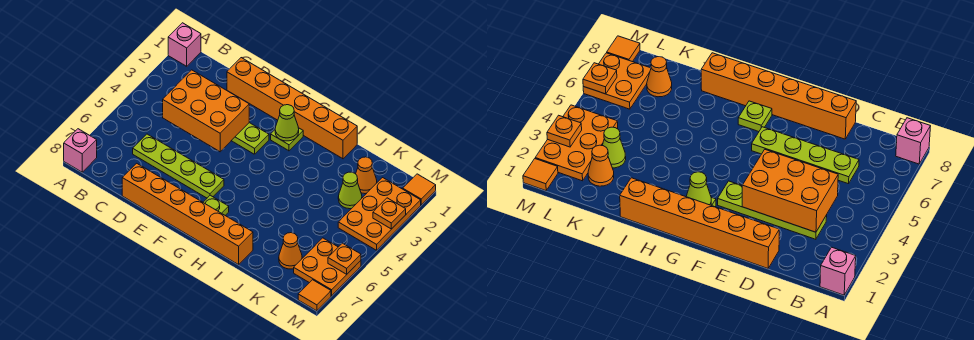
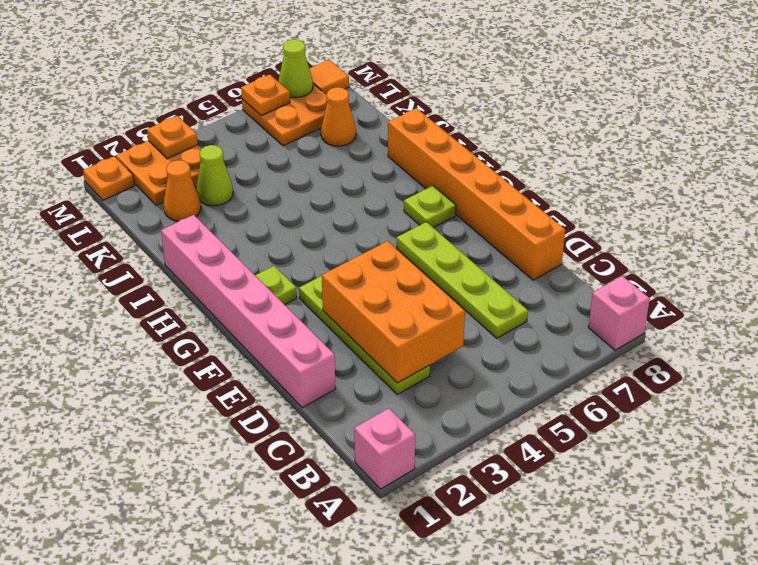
orange 1x6 brick [227,58,357,159] -> pink 1x6 brick [161,215,336,408]
lime 1x1 cone [275,105,299,141] -> lime 1x1 cone moved to [278,39,313,98]
orange 2x3 plate [338,178,421,250] -> orange 2x2 plate [116,141,201,205]
orange 1x1 tile [403,174,436,205] -> orange 1x1 plate [83,156,134,200]

